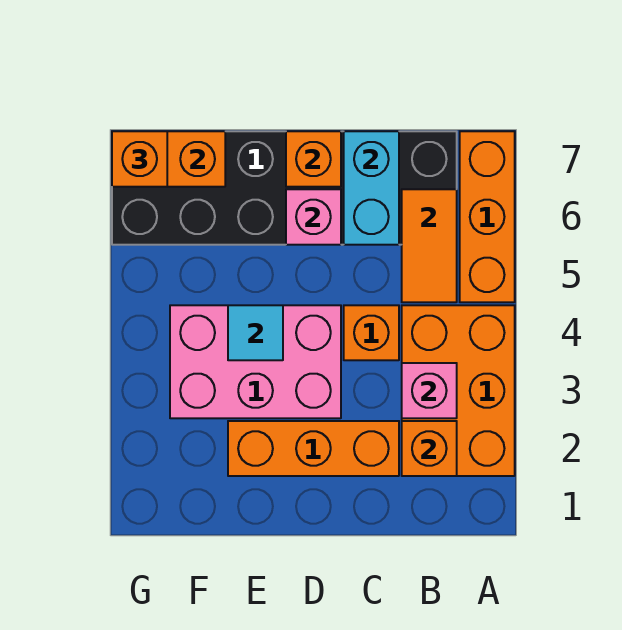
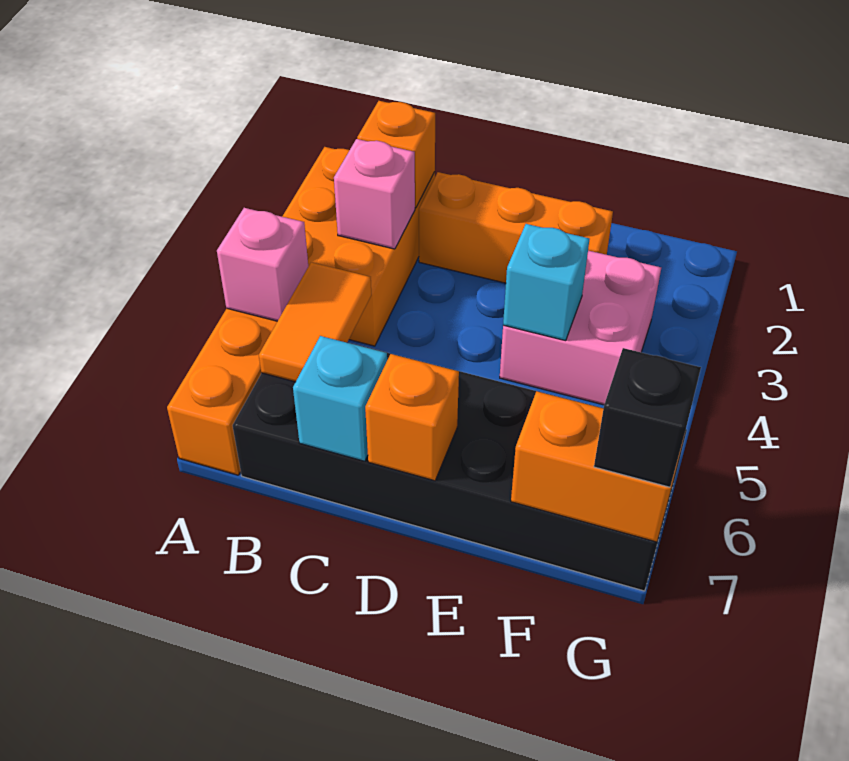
orange 1x1 brick [344,305,399,360] -> none
cyan 1x2 brick [344,131,399,245] -> cyan 1x1 brick [293,336,387,461]
pink 2x3 brick [170,305,341,418] -> pink 2x2 brick [500,251,661,405]
pink 1x1 brick [286,189,341,245] -> pink 1x1 brick moved to [217,208,308,321]
cyan 1x1 tile [228,305,283,360] -> cyan 1x1 brick [503,224,589,341]
orange 1x1 brick [112,131,167,187] -> black 1x1 brick [594,348,701,487]

